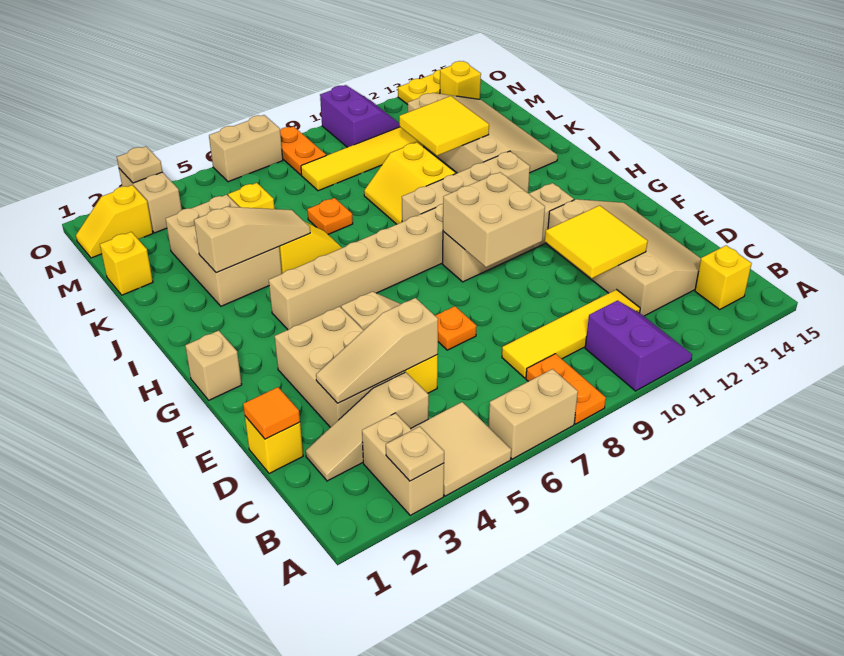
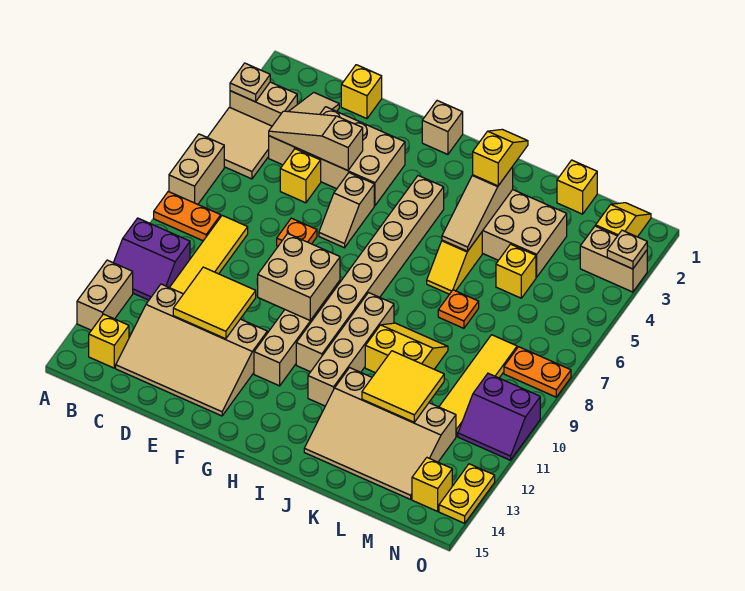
orange 1x1 tile [243,387,300,439] -> none
tan 1x3 slope [316,298,438,403] -> tan 1x3 slope turned to [269,111,363,171]
none -> yellow 1x2 slope [473,129,528,186]
tan 1x2 brick [209,115,283,182] -> tan 1x2 brick moved to [77,260,133,330]

